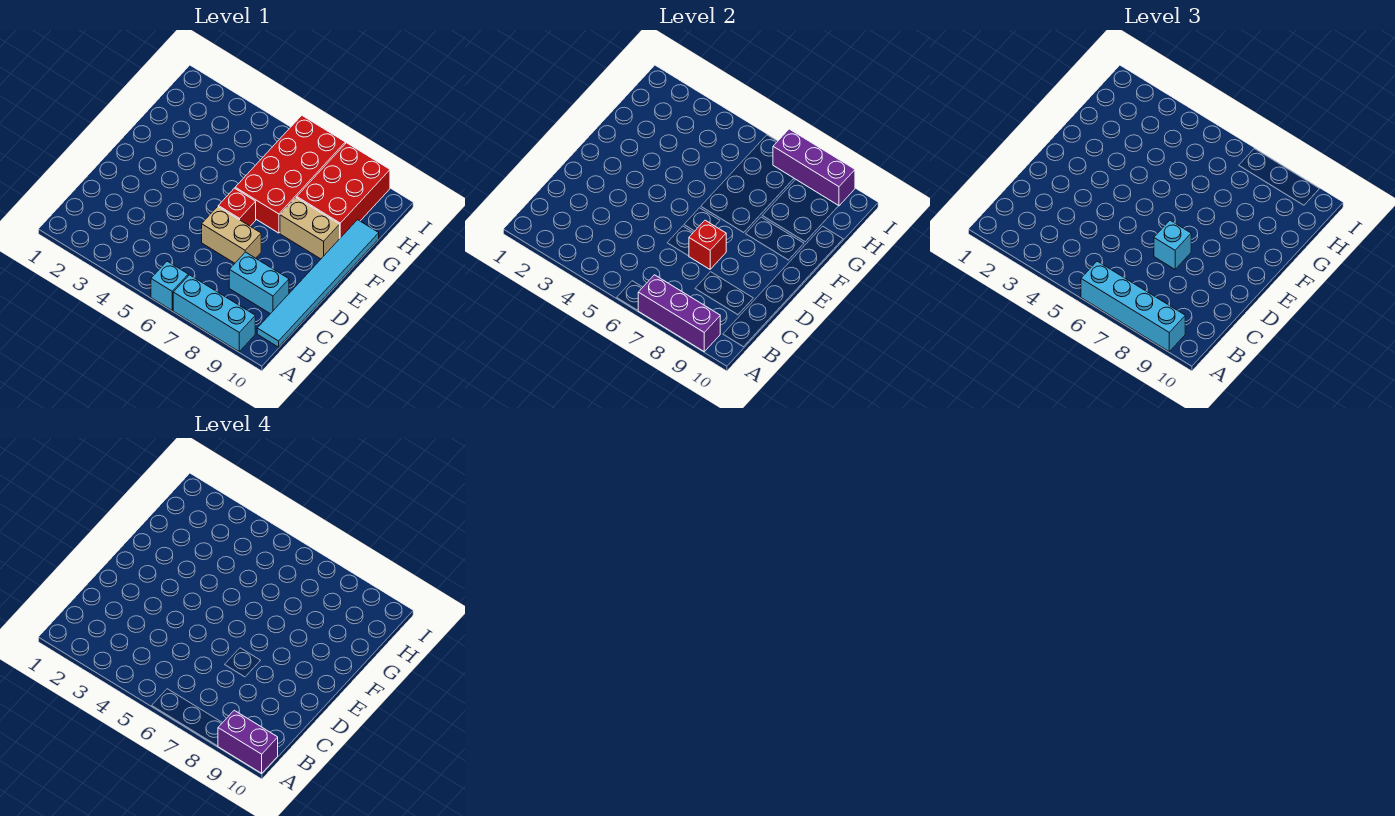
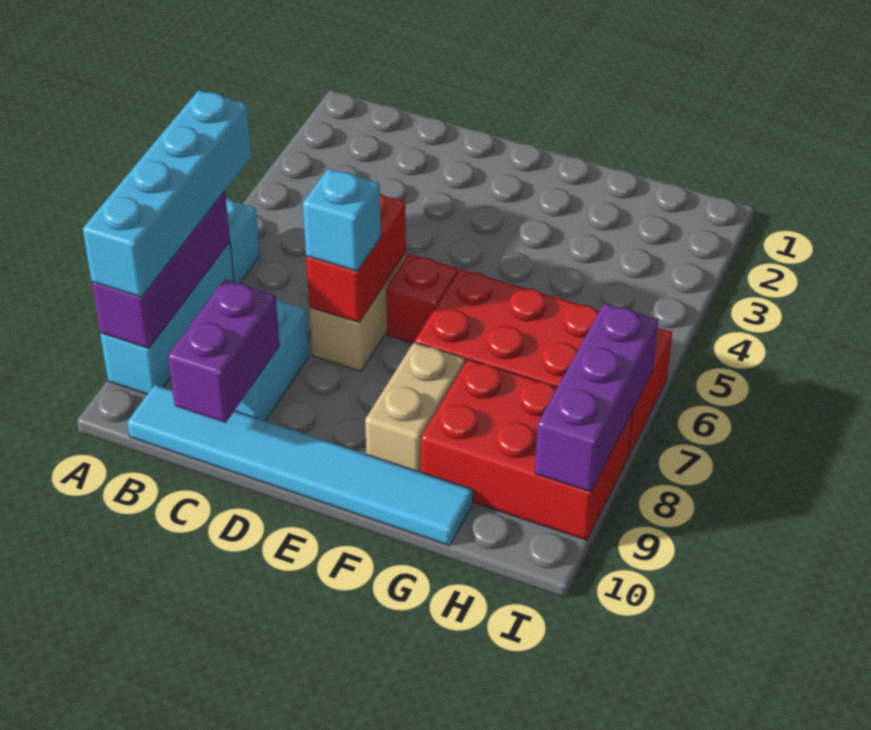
purple 1x2 brick [218,710,278,773] -> purple 1x2 brick moved to [168,280,280,423]
red 1x1 brick [689,220,726,269] -> red 1x2 brick [306,194,406,322]

